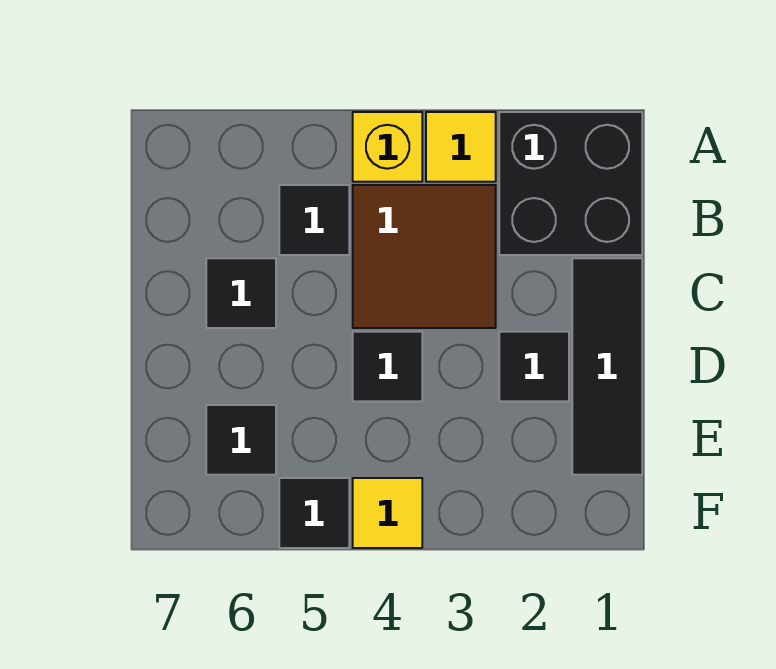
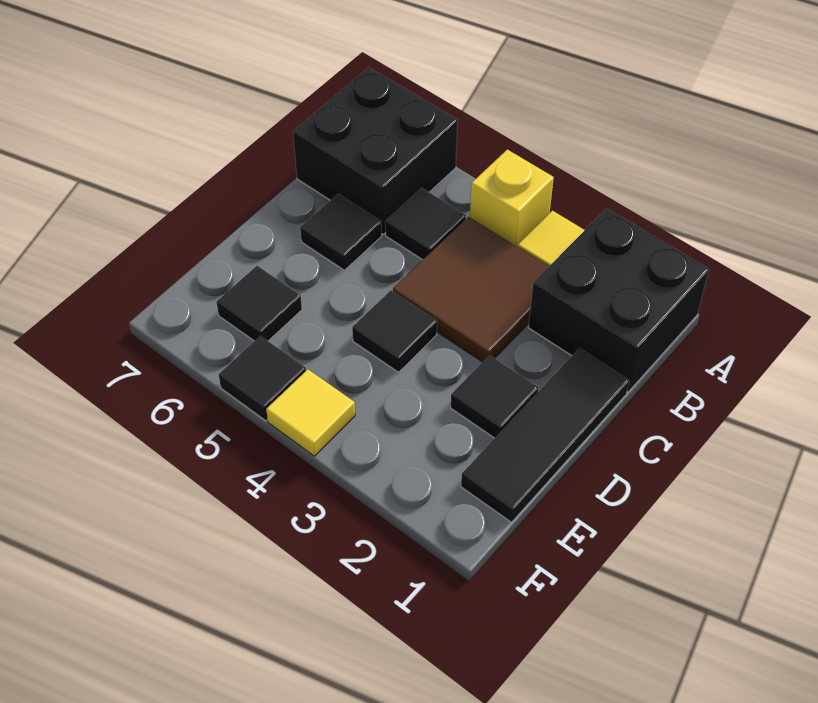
none -> black 2x2 brick [293,68,458,234]

